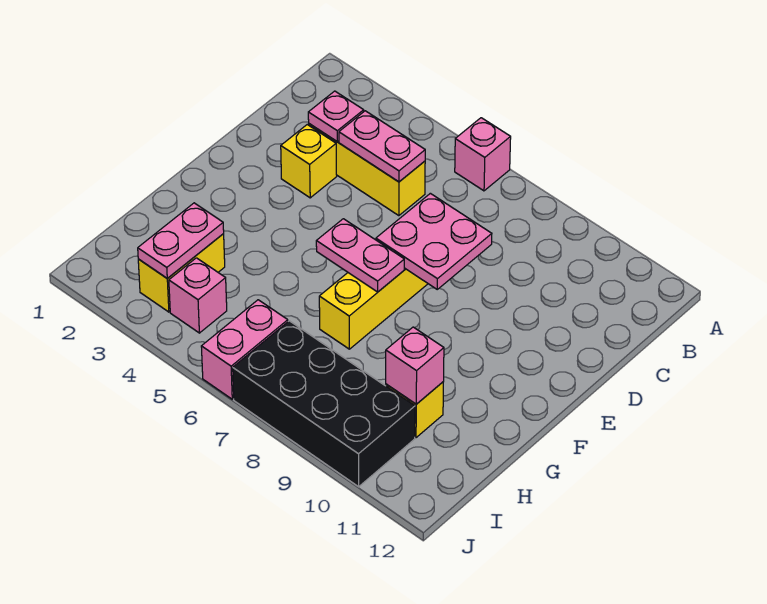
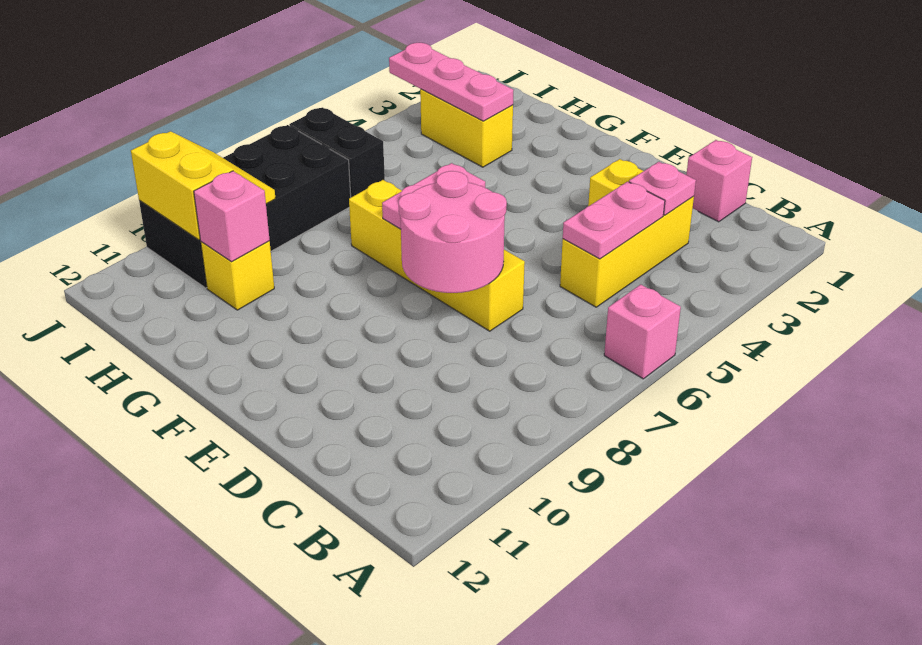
pink 2x2 plate [376,193,492,289] -> pink 2x2 round brick [398,171,507,293]
pink 1x2 plate [138,203,224,278] -> pink 1x3 plate [389,43,513,121]
pink 1x1 brick [169,258,227,333] -> pink 1x1 brick moved to [686,140,752,222]
pink 1x2 brick [201,300,288,399] -> black 1x2 brick [289,107,385,197]
none -> yellow 2x2 slope [131,131,276,240]

